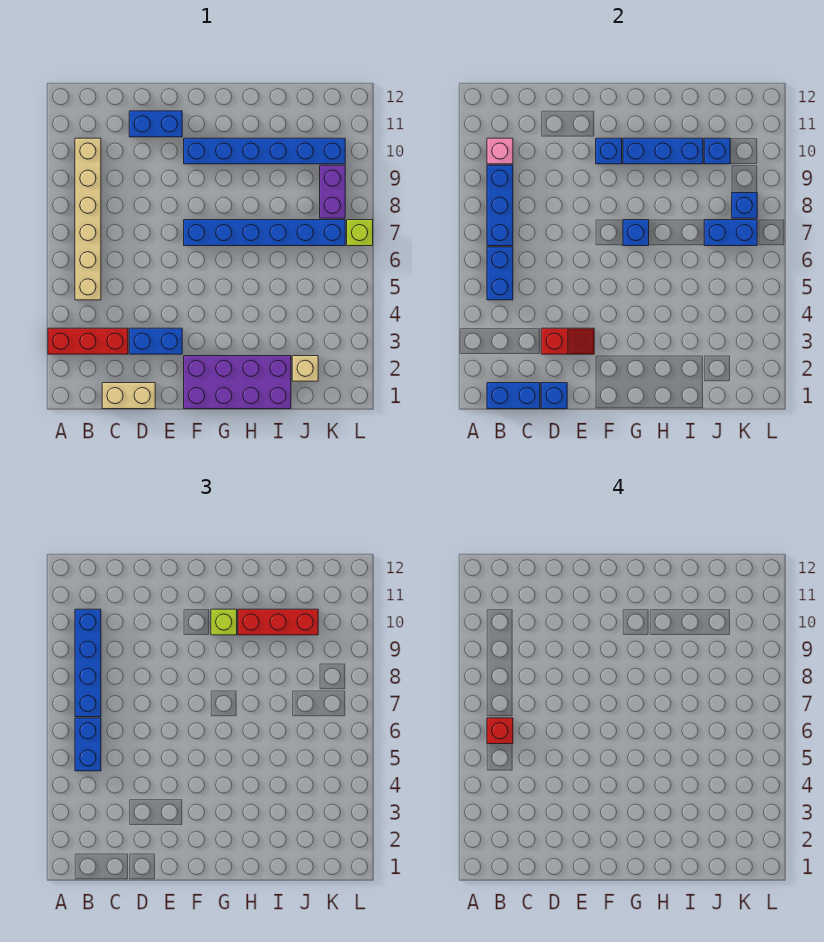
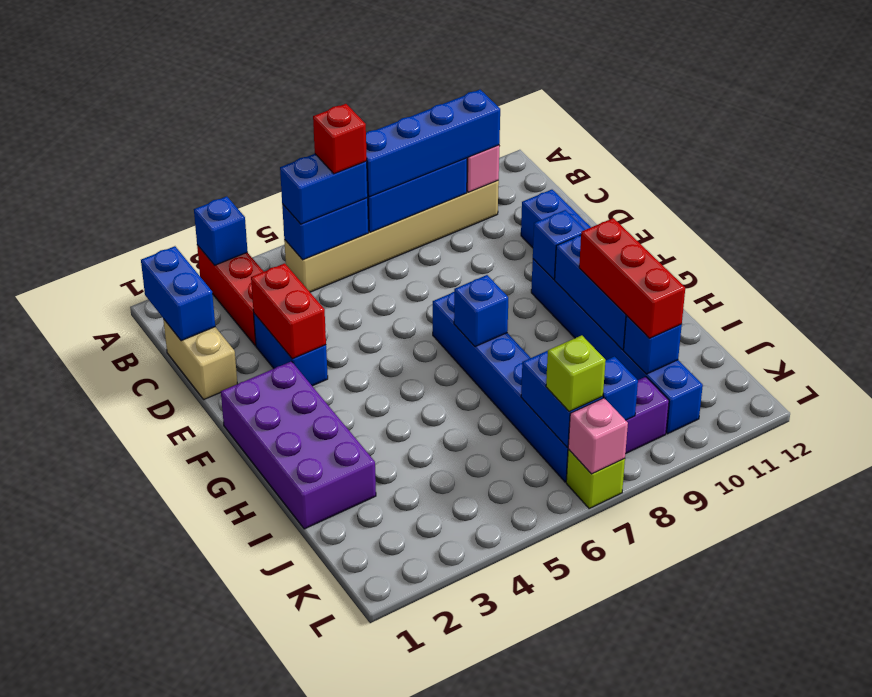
blue 1x1 brick [541,383,567,409] -> blue 1x1 brick moved to [194,196,248,265]
red 1x2 slope [541,328,594,354] -> red 1x2 brick [251,263,326,359]
lime 1x1 brick [211,609,237,635] -> lime 1x1 brick moved to [546,335,606,412]
tan 1x1 brick [292,356,318,381] -> none
none -> pink 1x1 brick [568,398,628,474]

